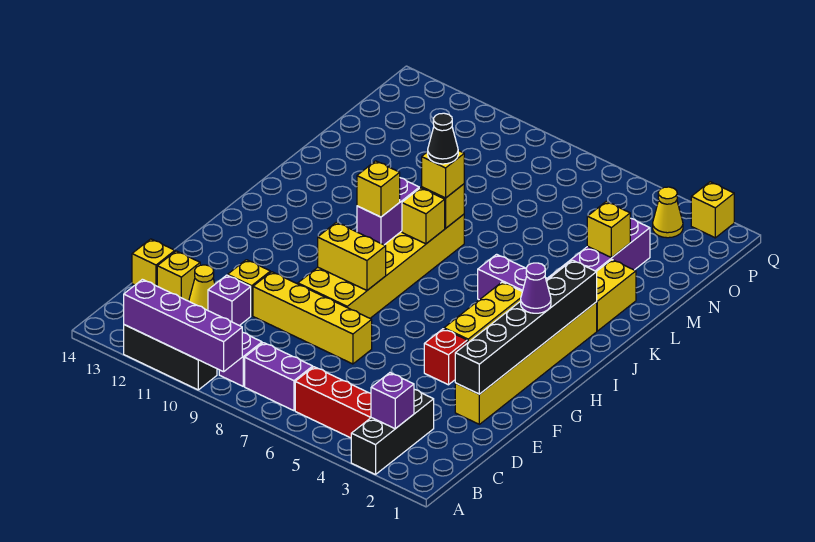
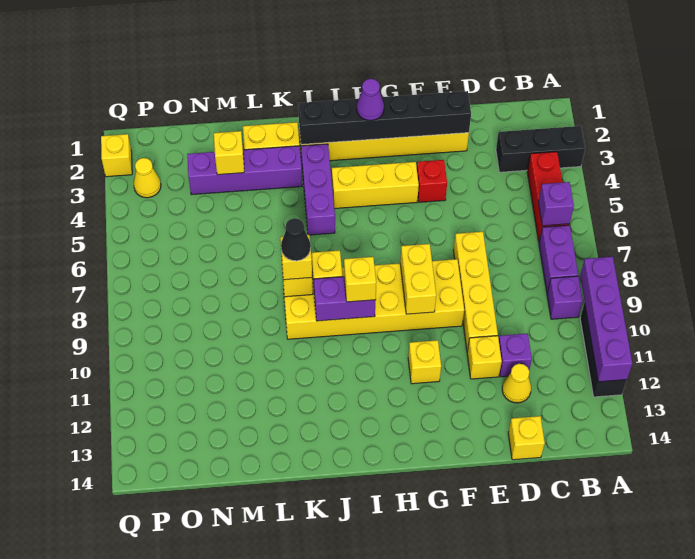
purple 1x1 brick [371,373,414,429] -> purple 1x1 brick moved to [538,182,574,226]
yellow 1x1 brick [157,251,200,301] -> yellow 1x1 brick moved to [408,340,441,384]

